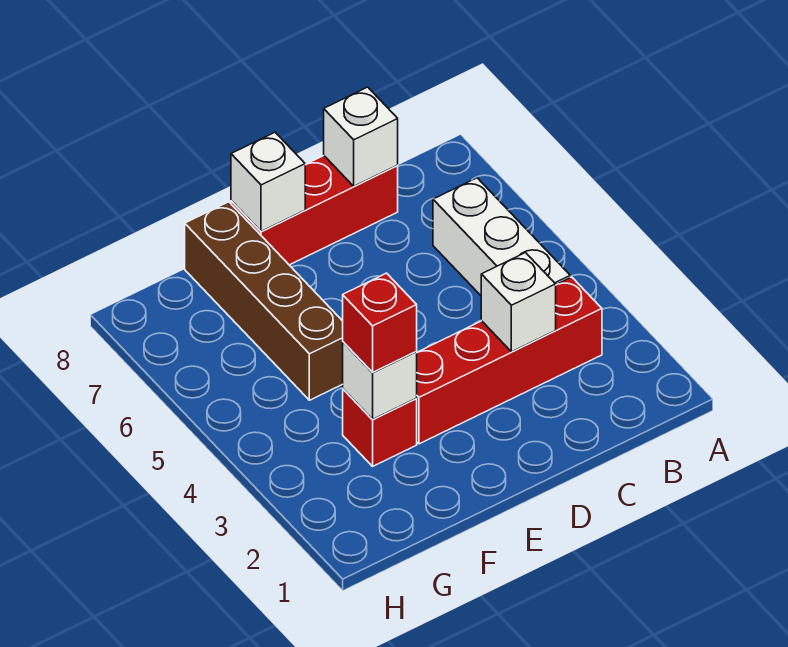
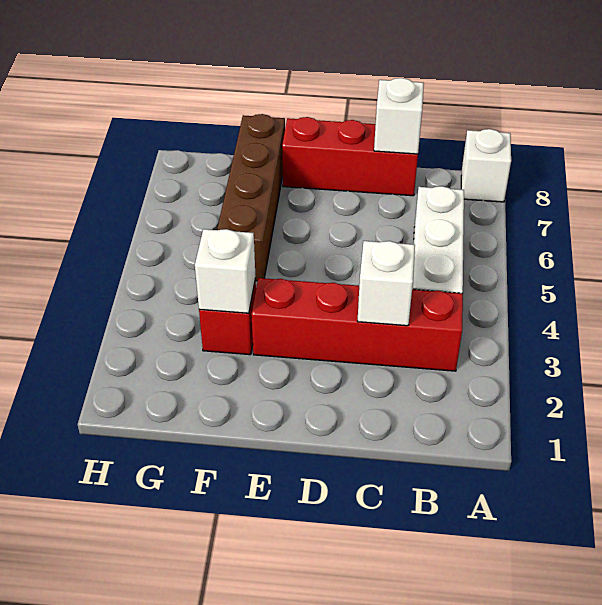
white 1x1 brick [231,132,305,231] -> white 1x1 brick moved to [461,129,511,202]
red 1x1 brick [343,273,417,372] -> none

